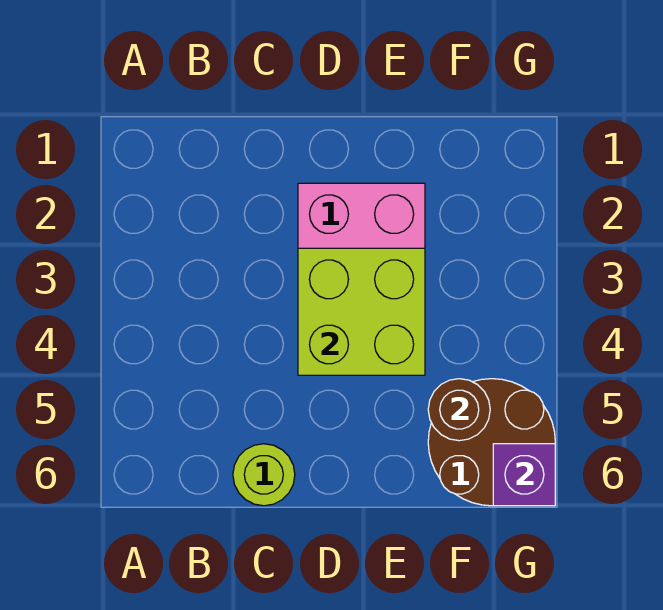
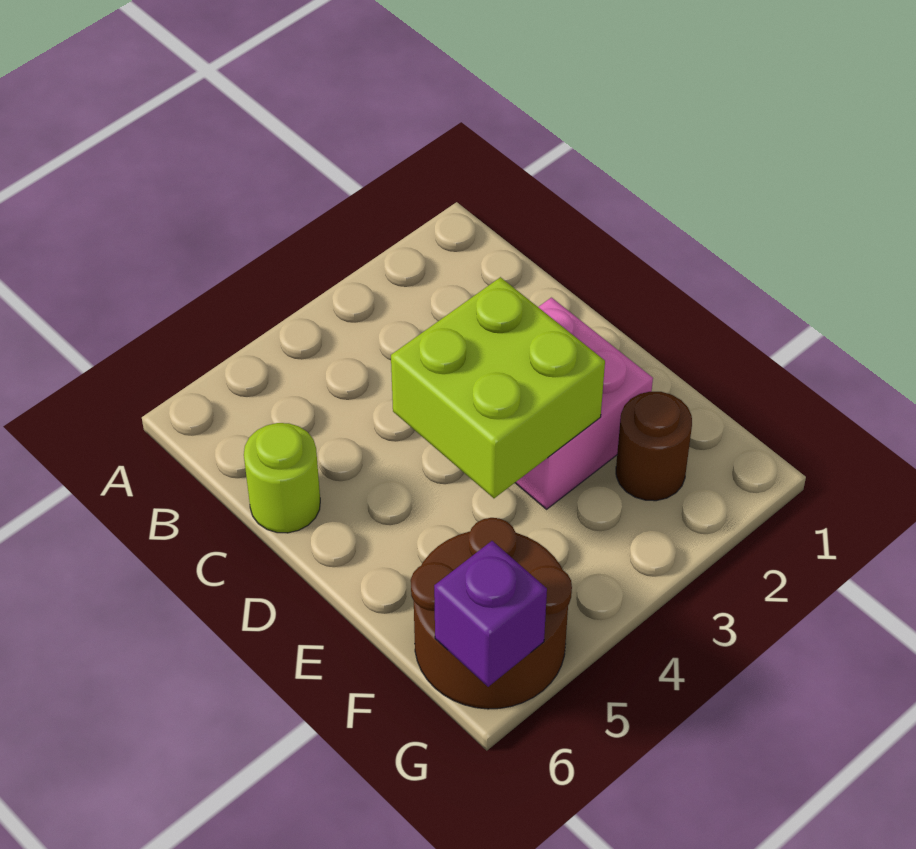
brown 1x1 round brick [428,379,490,441] -> brown 1x1 round brick moved to [616,392,692,501]

